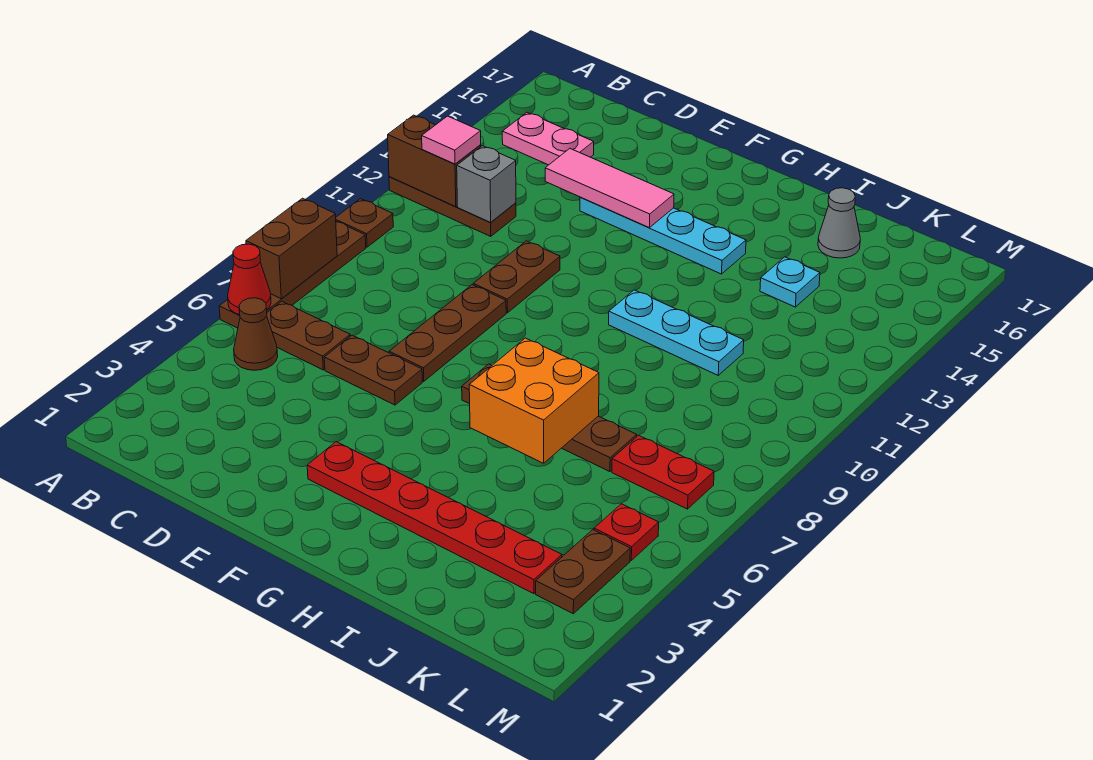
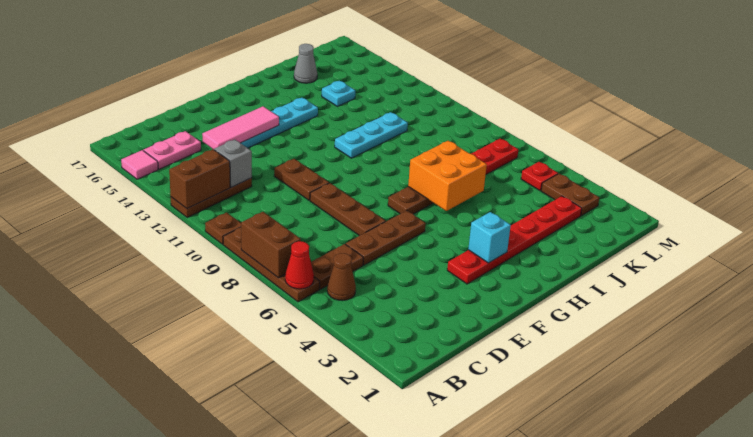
pink 1x1 tile [422,116,481,164] -> pink 1x1 tile moved to [121,150,158,179]
brown 1x2 plate [324,335,422,405] -> brown 1x3 plate [346,211,426,265]
none -> cyan 1x1 brick [468,212,511,263]

